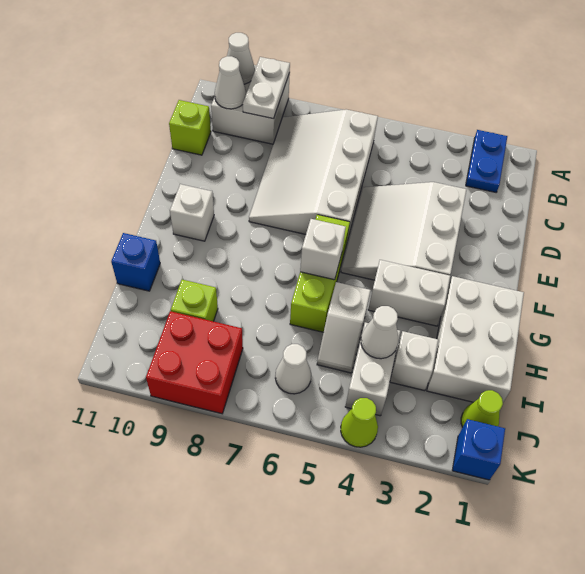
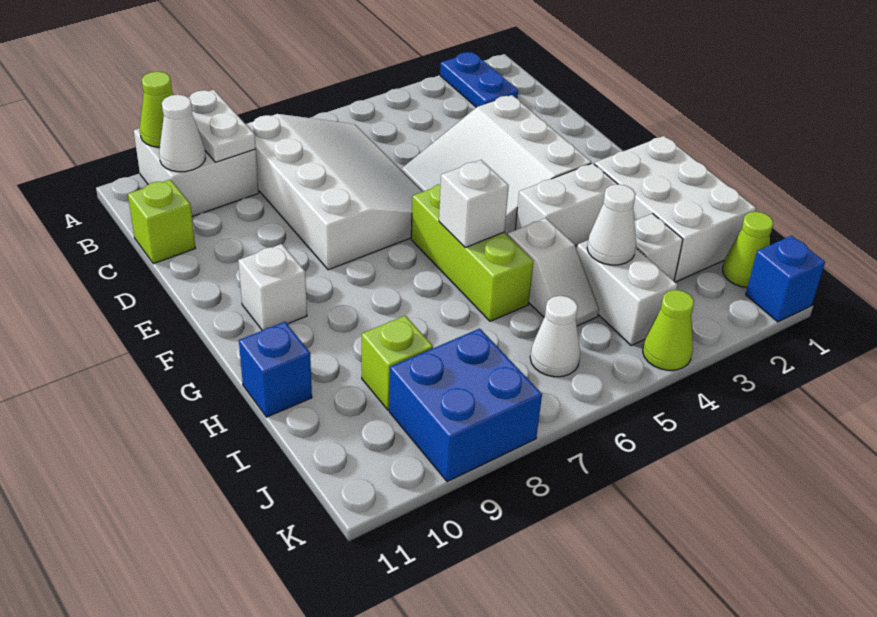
white 1x1 cone [227,33,255,84] -> lime 1x1 cone [140,71,173,147]
white 3x4 slope [249,110,378,241] -> white 3x4 slope turned to [246,114,423,270]
red 2x2 brick [146,311,243,414] -> blue 2x2 brick [389,328,542,482]

